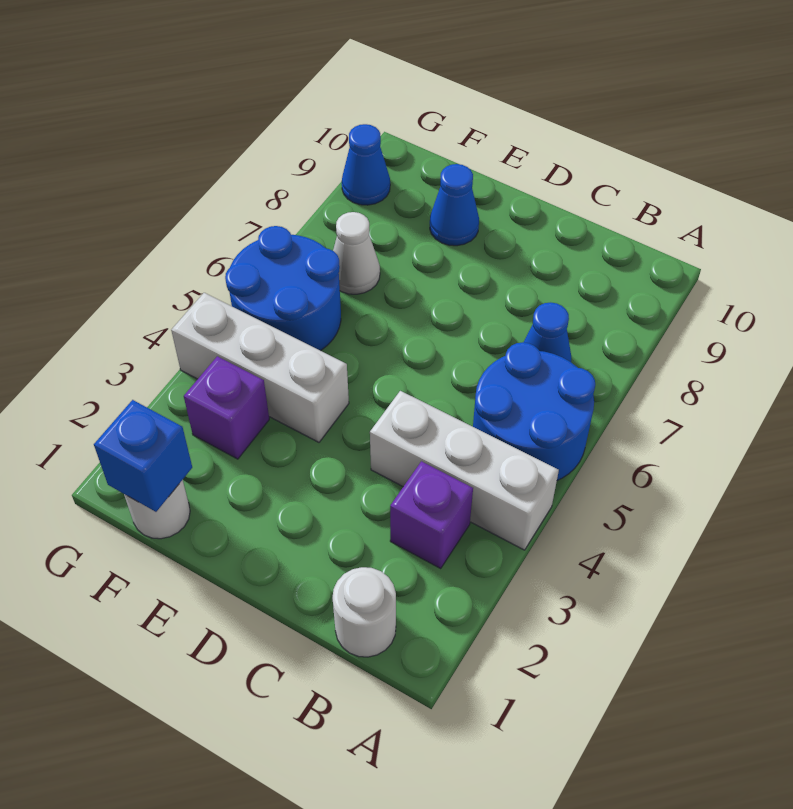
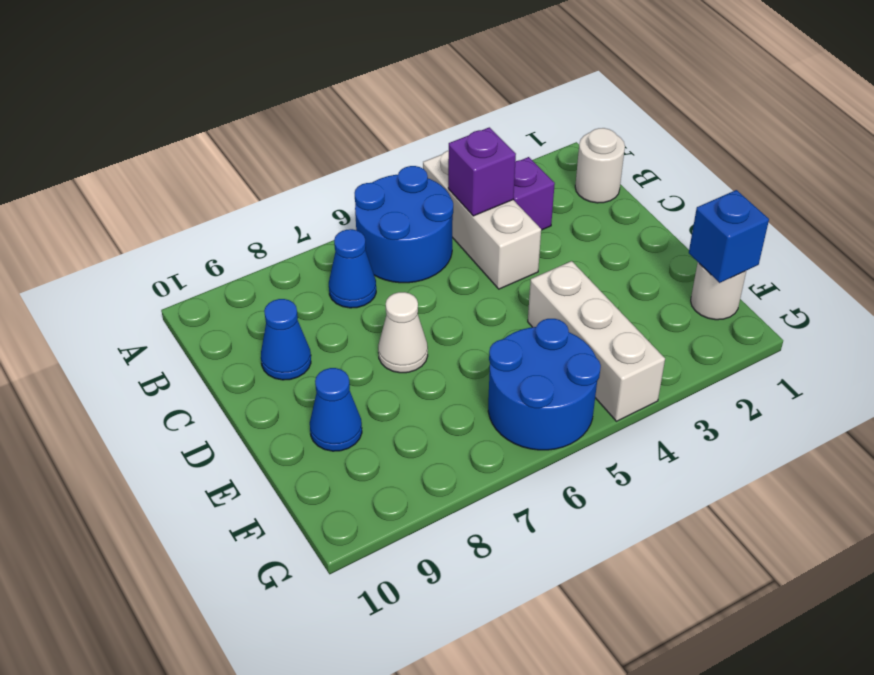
purple 1x1 brick [184,356,269,459] -> purple 1x1 brick moved to [448,127,516,216]
white 1x1 cone [333,212,380,294] -> white 1x1 cone moved to [378,292,428,373]
blue 1x1 cone [342,124,390,205] -> blue 1x1 cone moved to [261,299,311,380]

